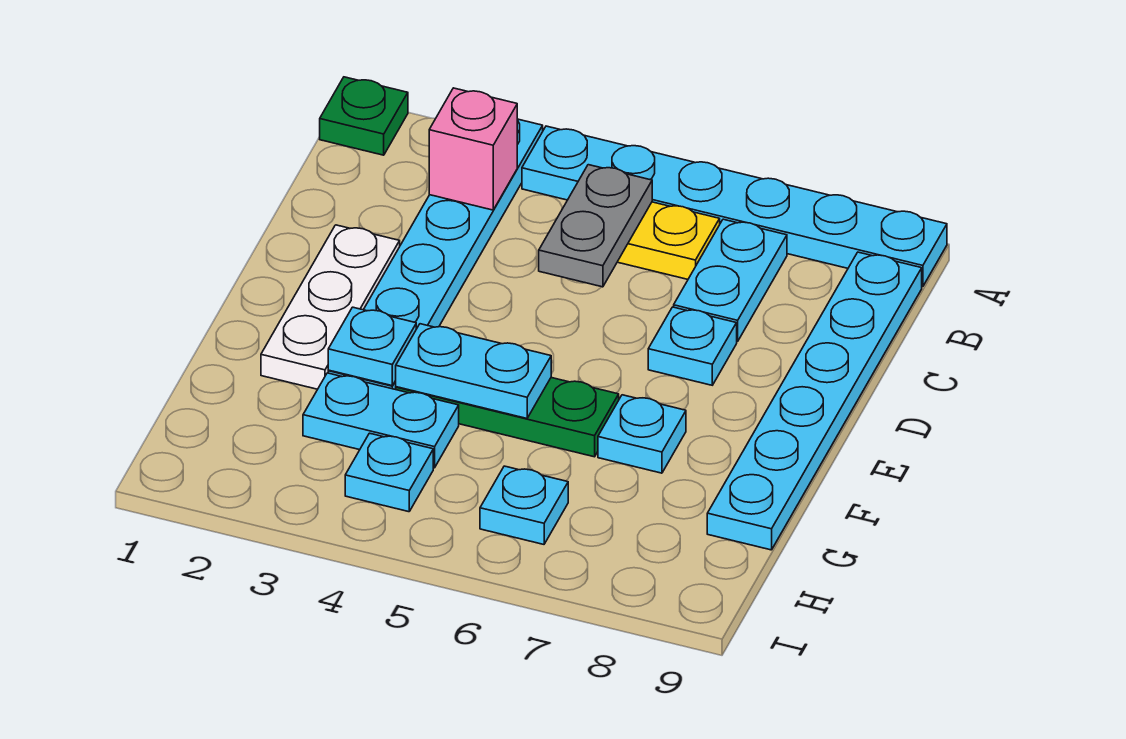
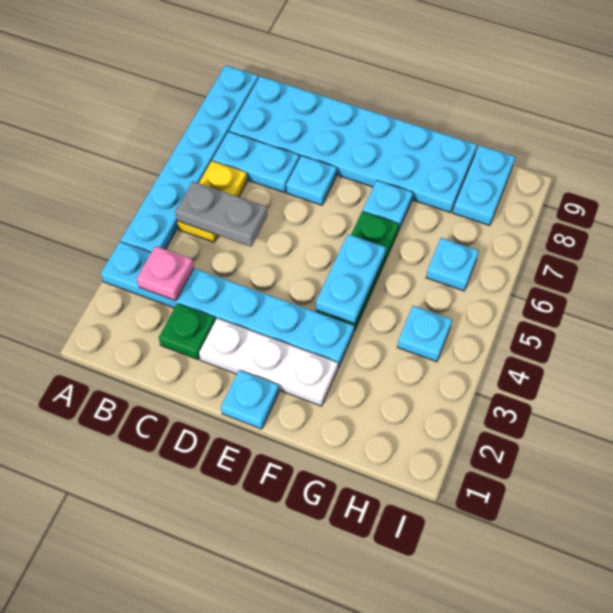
green 1x1 plate [320,77,408,155] -> green 1x1 plate moved to [159,304,215,359]
pink 1x1 brick [429,88,517,210] -> pink 1x1 plate [137,246,194,301]
cyan 1x6 plate [707,252,922,550] -> cyan 2x6 plate [229,76,477,213]
cyan 1x1 plate [328,307,416,386] -> cyan 1x1 plate moved to [221,370,279,429]
cyan 1x2 plate [303,373,459,468] -> cyan 1x2 plate moved to [453,145,515,226]

